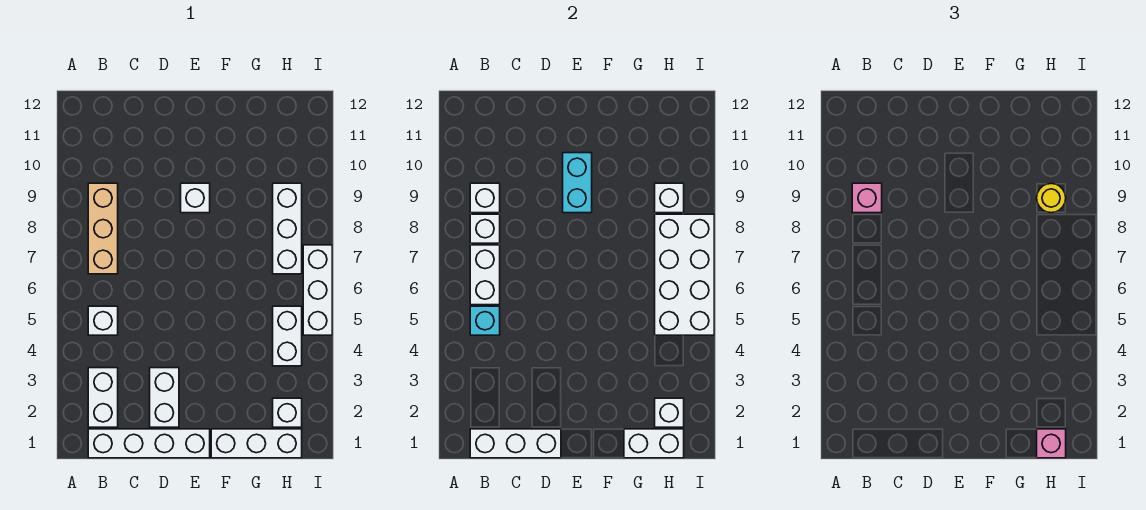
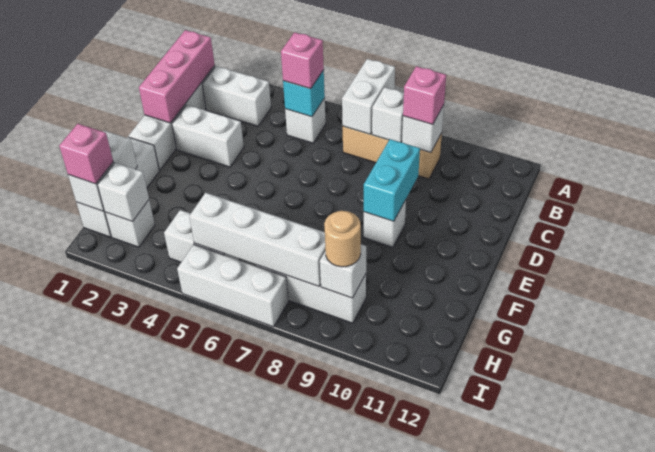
white 1x3 brick [470,429,561,458] -> pink 1x3 brick [139,30,215,123]
none -> pink 1x1 brick [281,32,324,89]
white 1x2 brick [470,245,500,305] -> white 1x2 brick turned to [342,59,395,134]
cyan 1x2 brick [563,153,592,213] -> cyan 1x2 brick turned to [364,139,420,221]
white 2x4 brick [655,214,714,335] -> white 1x4 brick [189,193,325,286]
yellow 1x1 round brick [1037,184,1066,213] -> tan 1x1 round brick [324,211,361,267]

